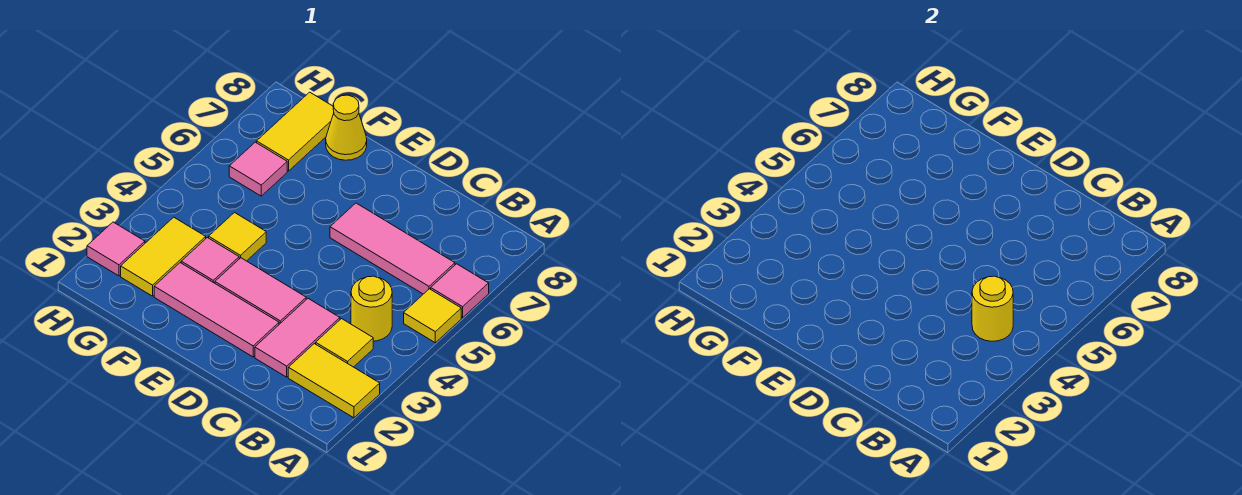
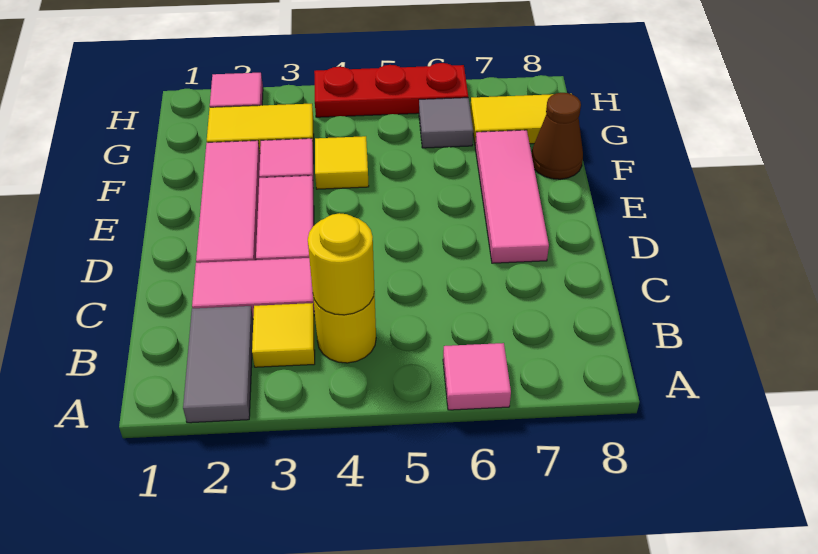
yellow 1x2 tile [288,344,380,418] -> grey 1x2 tile [183,306,253,423]
yellow 1x1 tile [404,289,461,343] -> none
pink 1x3 tile [330,203,455,294] -> pink 1x3 tile moved to [475,130,549,263]
yellow 1x1 cone [326,95,367,160] -> brown 1x1 cone [532,93,583,179]
pink 1x1 tile [229,142,287,196] -> grey 1x1 tile [419,98,473,148]
none -> red 1x3 plate [314,63,468,117]

